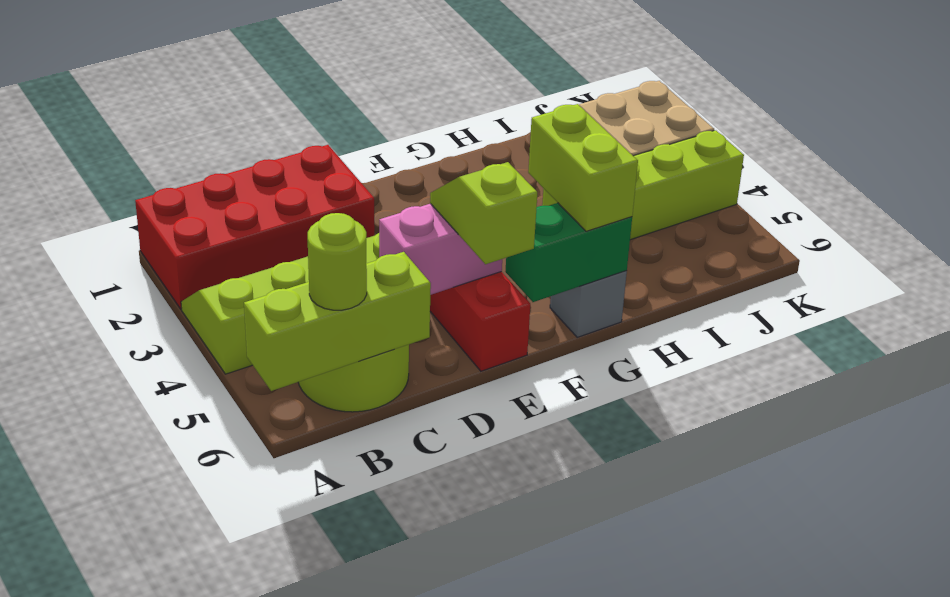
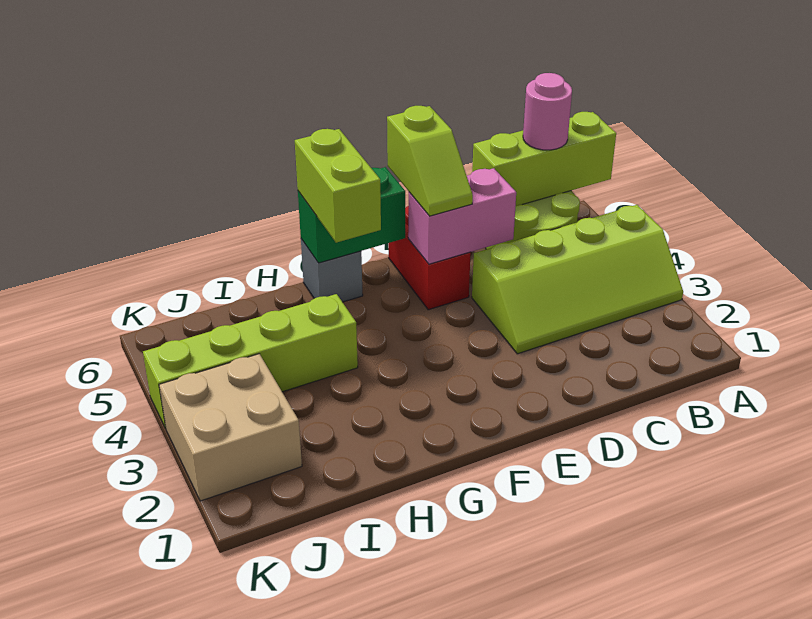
red 2x4 brick [135,145,375,309] -> none
lime 1x1 round brick [308,213,367,310] -> pink 1x1 round brick [523,73,572,150]

